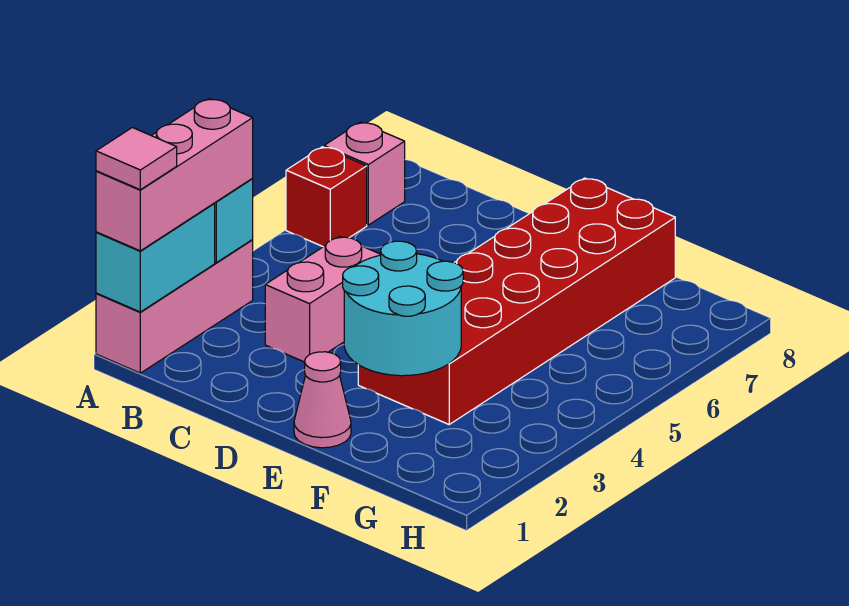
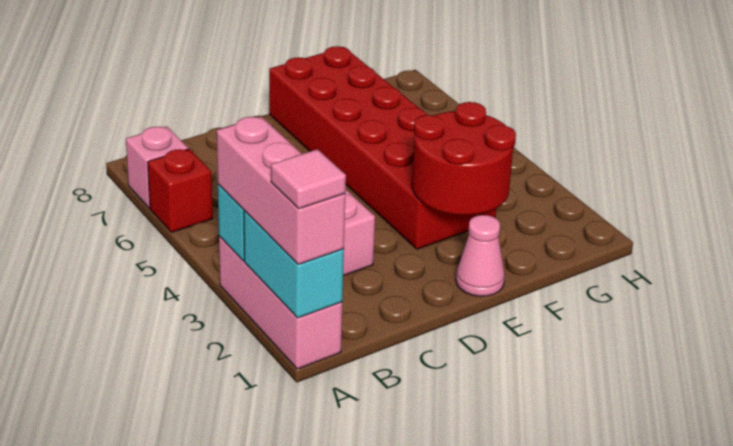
cyan 2x2 round brick [343,241,463,376] -> red 2x2 round brick [412,102,516,215]

